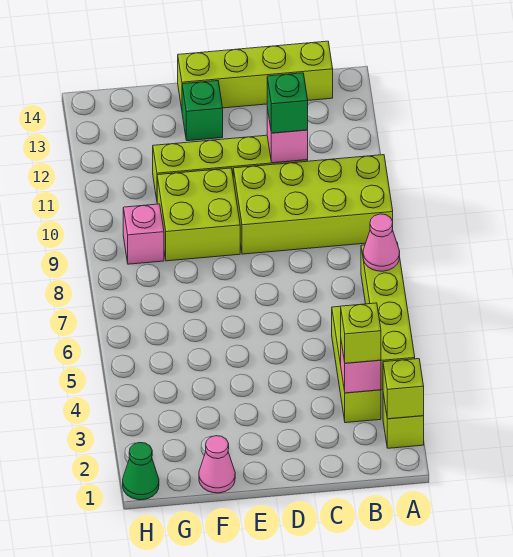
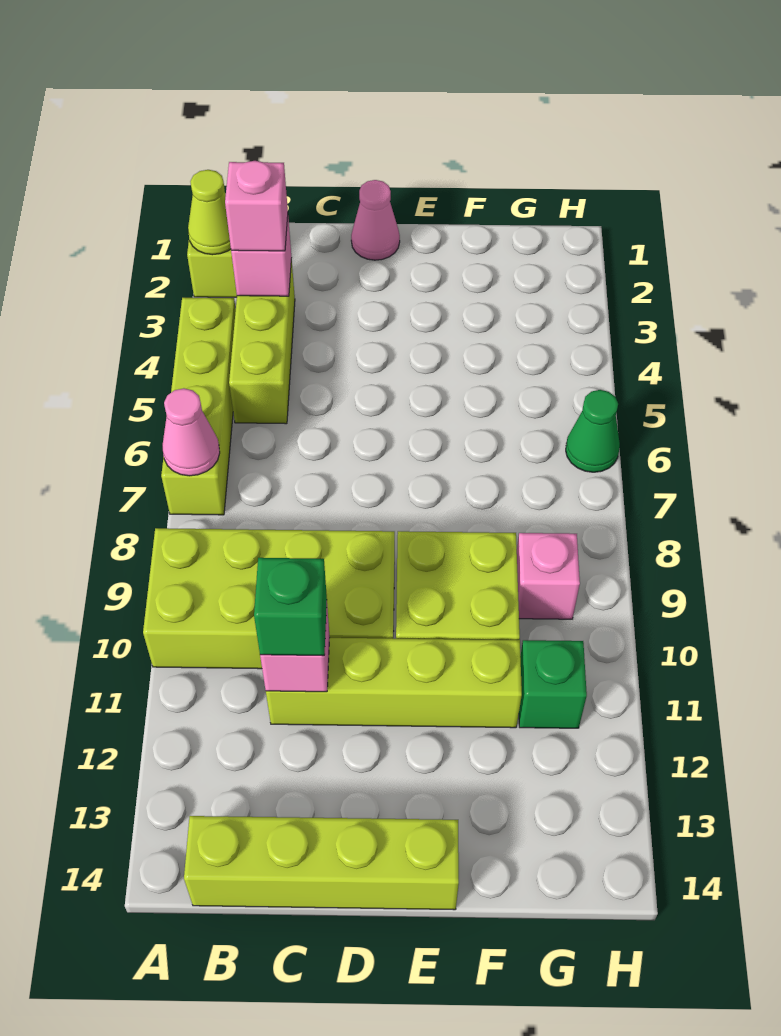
lime 1x1 brick [383,359,424,419] -> lime 1x1 cone [188,170,231,255]
lime 1x1 brick [341,303,381,363] -> pink 1x1 brick [225,161,288,251]
green 1x1 brick [182,81,223,141] -> green 1x1 brick moved to [519,640,587,728]
pink 1x1 cone [199,436,235,493] -> pink 1x1 cone moved to [351,180,400,260]
green 1x1 cone [123,442,159,500] -> green 1x1 cone moved to [566,390,620,472]

